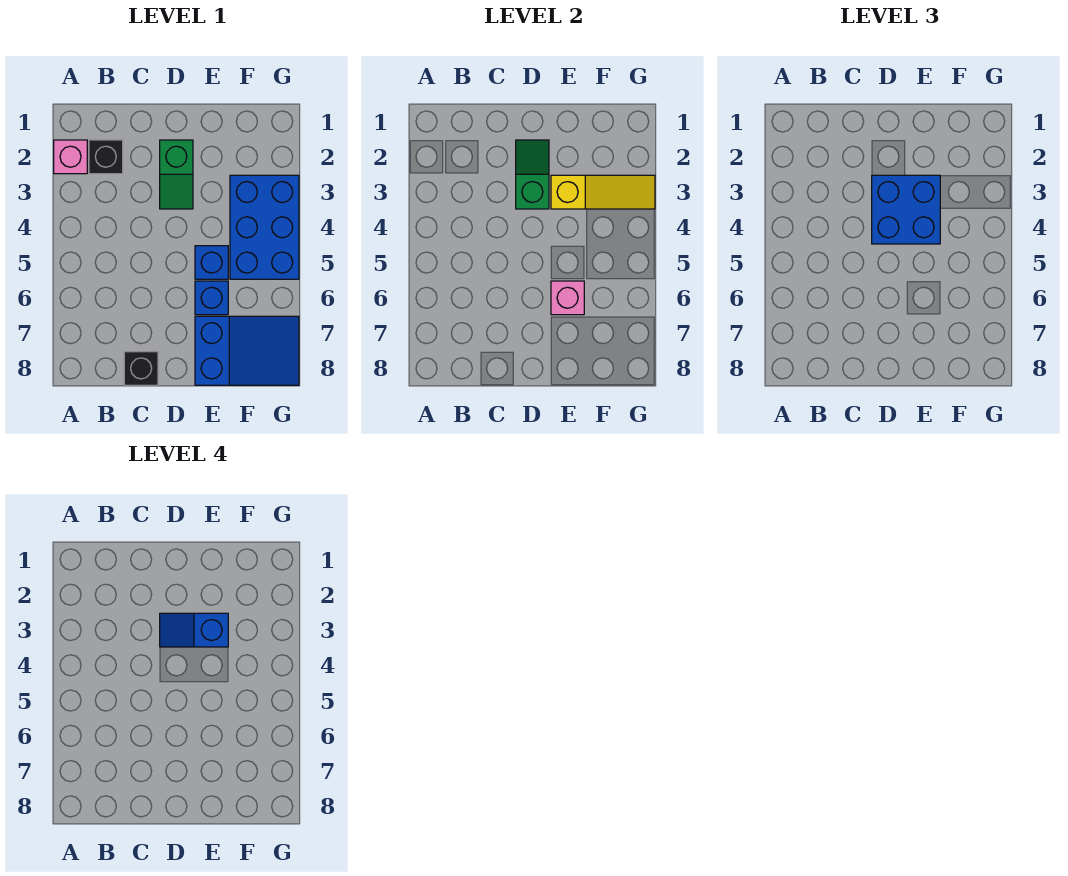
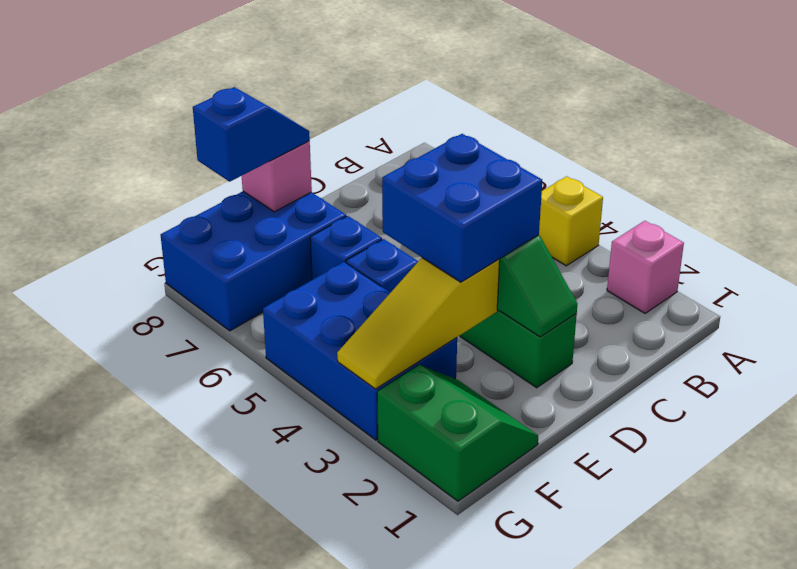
none -> yellow 1x1 brick [539,176,603,266]
black 1x1 brick [89,140,123,174] -> none
black 1x1 brick [124,352,158,385] -> none
blue 1x2 slope [160,613,228,647] -> blue 1x2 slope moved to [193,87,310,182]
pink 1x1 brick [551,281,584,315] -> pink 1x1 brick moved to [242,141,312,212]
blue 2x3 slope [195,316,299,385] -> blue 2x3 brick [161,191,346,331]
none -> green 2x2 slope [377,365,538,501]

